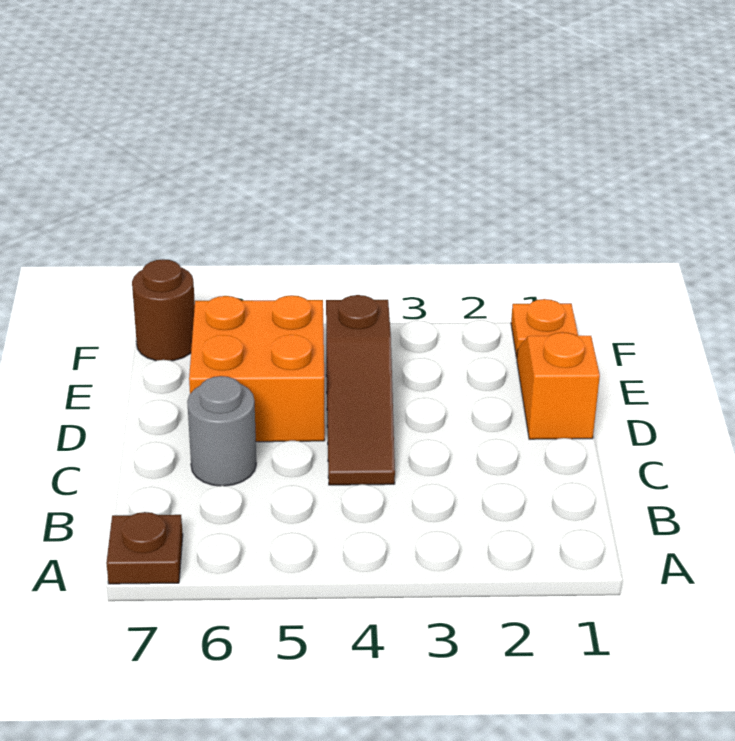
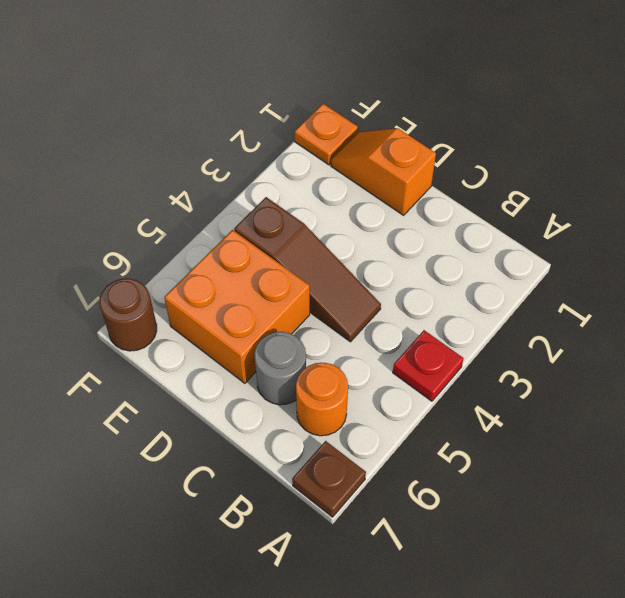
none -> red 1x1 plate [393,330,464,401]
none -> orange 1x1 round brick [296,363,348,436]

